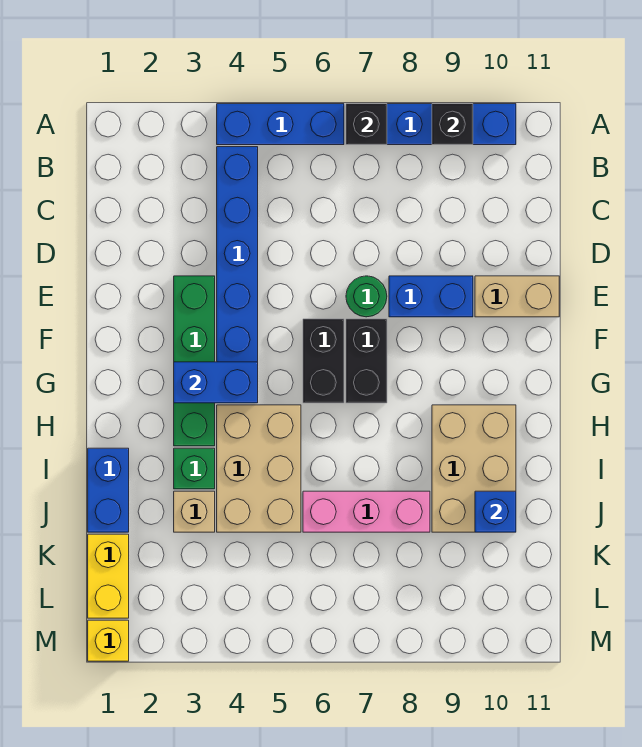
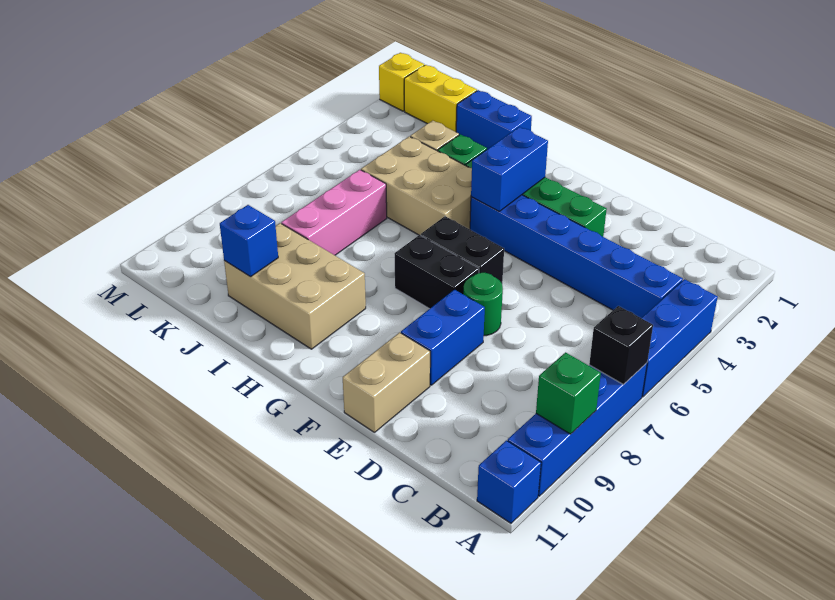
black 1x1 brick [432,104,473,145] -> green 1x1 brick [536,352,601,434]
none -> blue 1x1 brick [477,440,541,523]

